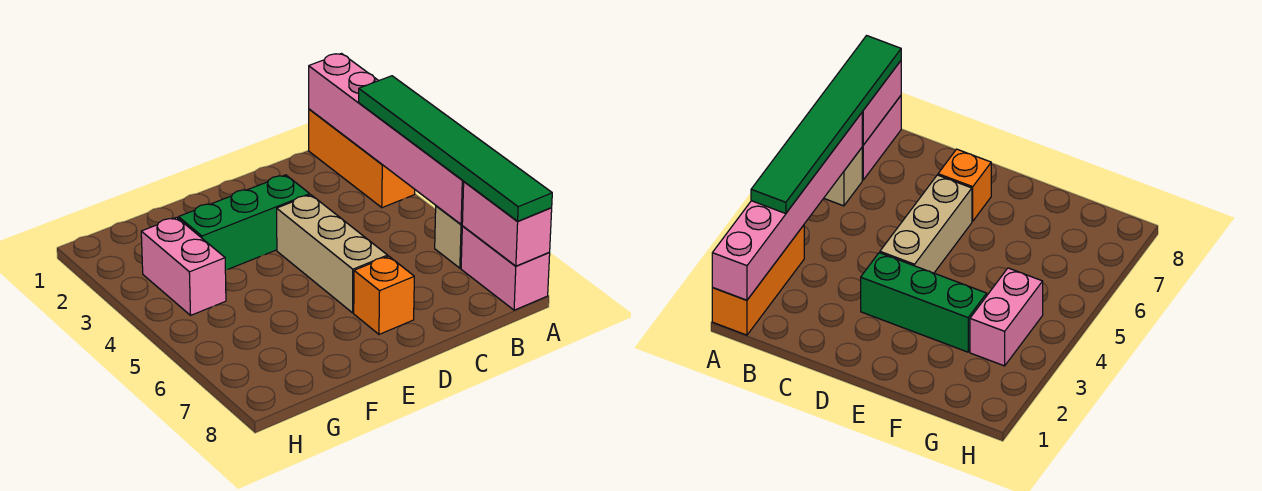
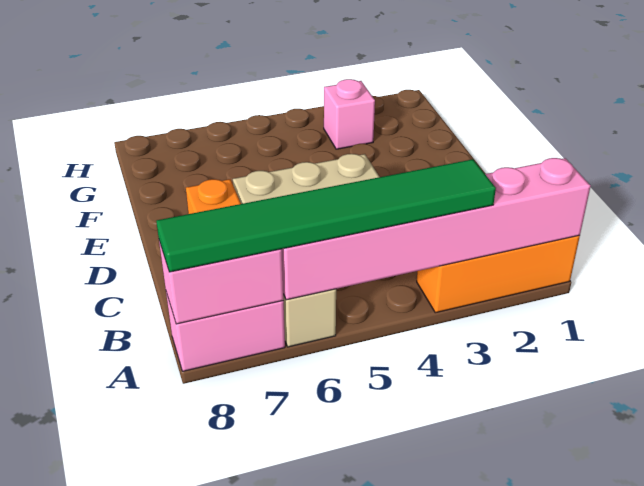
green 1x3 brick [179,175,310,270] -> none
pink 1x2 brick [141,217,226,315] -> pink 1x1 brick [324,79,375,149]

